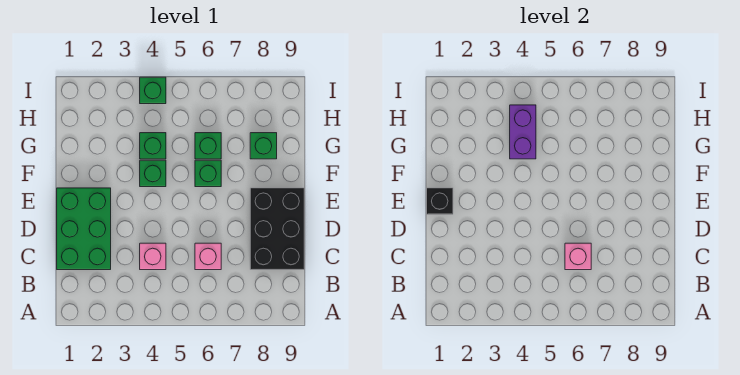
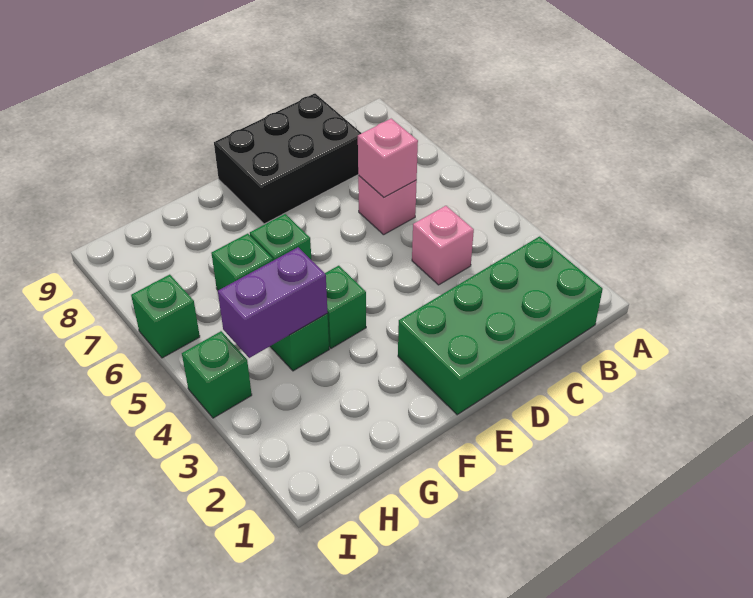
green 2x3 brick [57,188,111,270] -> green 2x4 brick [398,236,603,415]
black 1x1 brick [427,188,453,214] -> none
green 1x1 brick [250,133,277,159] -> green 1x1 brick moved to [131,275,200,358]

